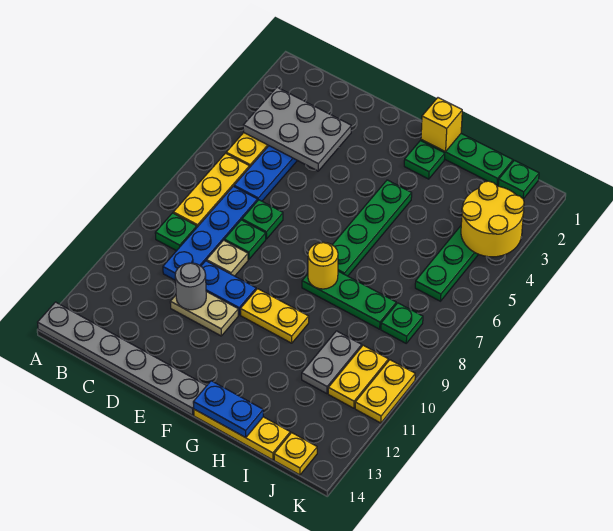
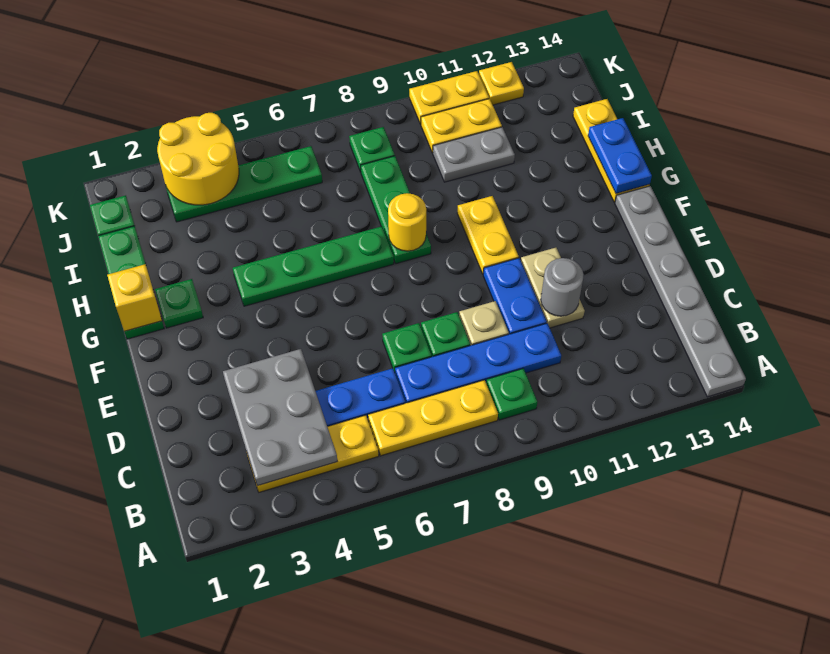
yellow 1x1 plate [274,433,317,475] -> yellow 1x1 plate moved to [479,62,524,105]

